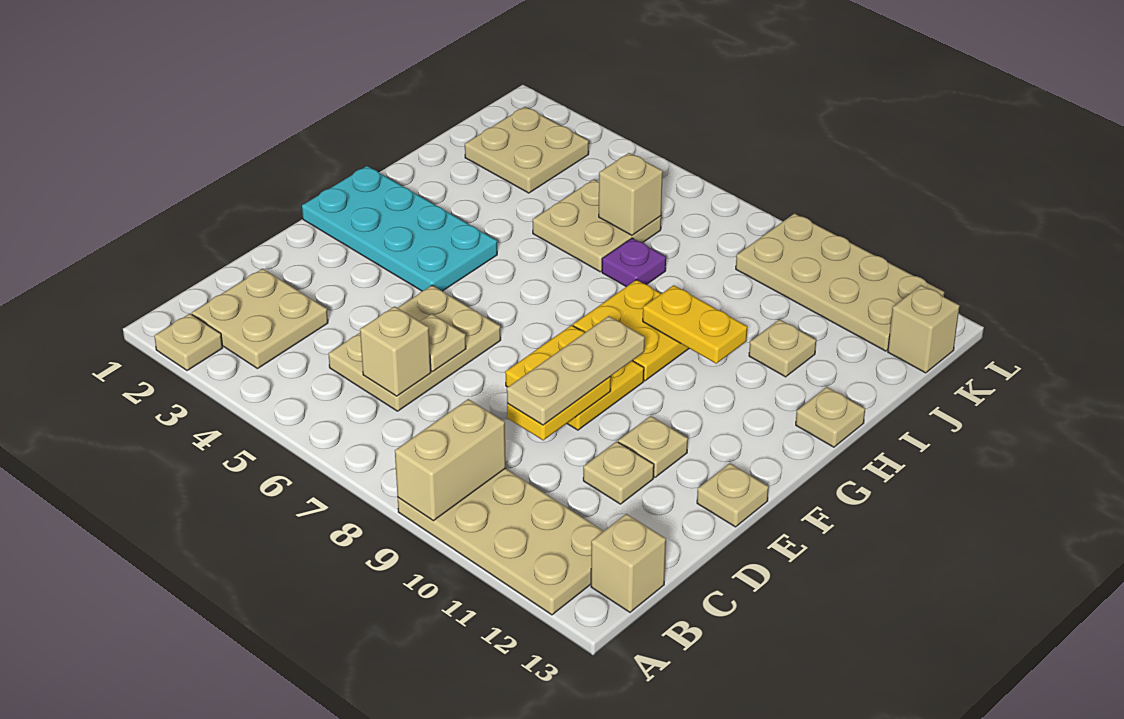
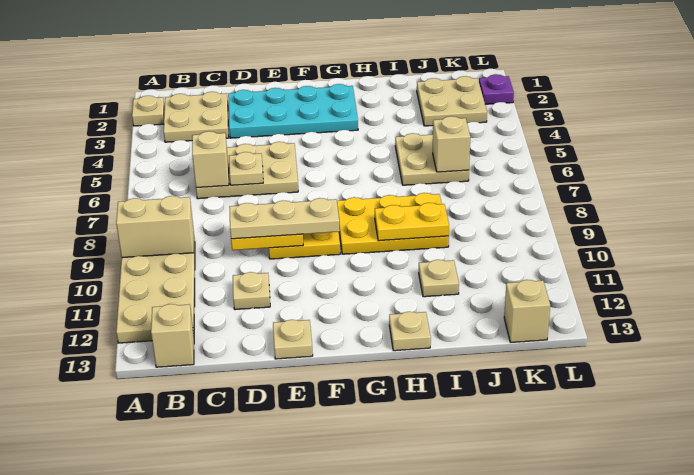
tan 1x1 plate [618,416,688,477] -> none
cyan 2x4 plate [302,166,497,291] -> cyan 2x4 plate turned to [228,84,358,138]
yellow 2x2 plate [573,280,689,381] -> yellow 2x3 plate [337,193,449,254]
yellow 1x2 plate [643,285,747,364] -> yellow 1x2 plate turned to [375,203,449,241]
purple 1x1 plate [602,238,666,287] -> purple 1x1 plate moved to [479,74,514,104]
tan 2x4 plate [736,214,944,351] -> none

